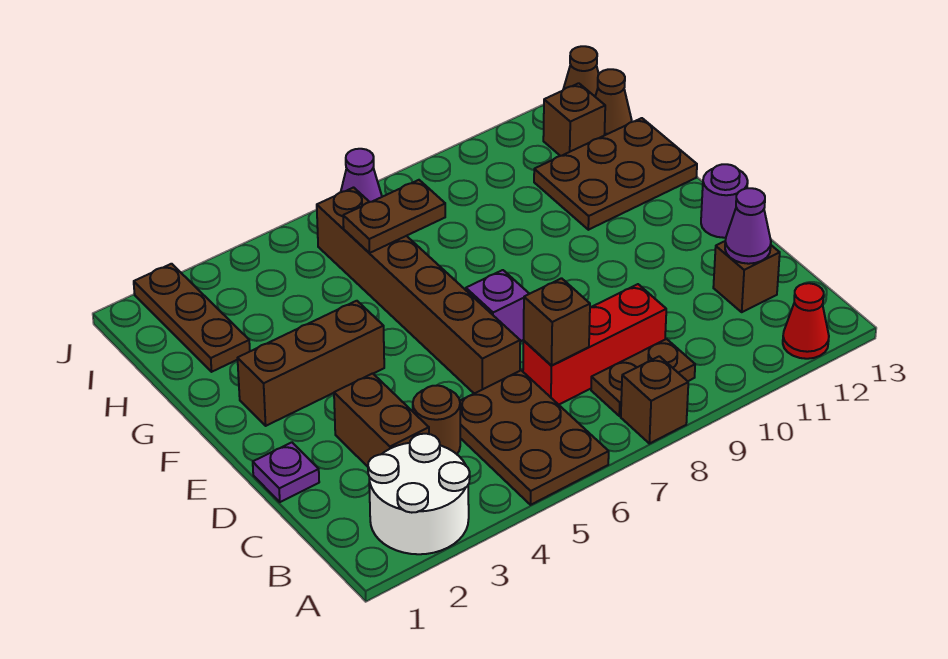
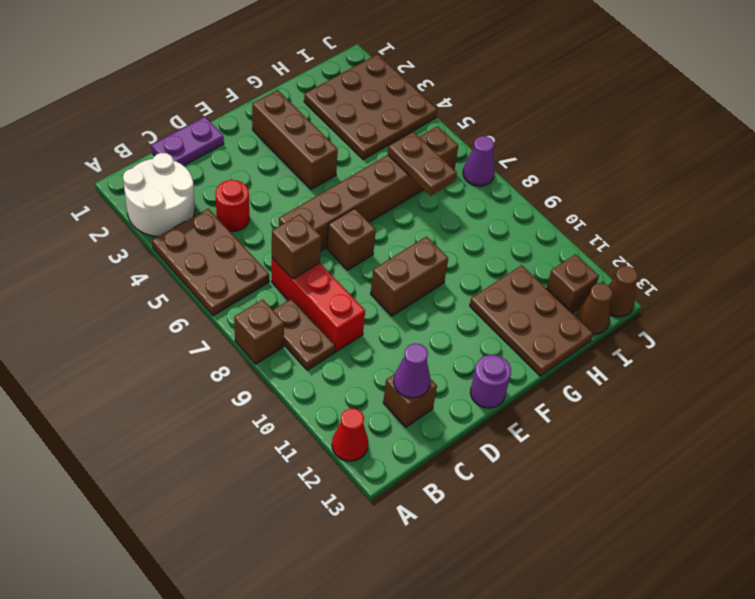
brown 2x3 plate [460,370,609,505] -> brown 2x3 plate turned to [152,209,269,316]
brown 1x2 brick [334,373,429,467] -> brown 1x2 brick moved to [371,237,448,316]
brown 1x1 round brick [413,385,460,454] -> red 1x1 round brick [215,180,249,231]
purple 1x1 plate [253,442,319,502] -> purple 1x2 plate [152,117,224,166]
purple 1x1 brick [466,270,529,342] -> brown 1x1 brick [327,208,376,270]
brown 1x3 plate [134,264,250,372] -> brown 3x3 plate [304,54,438,159]

